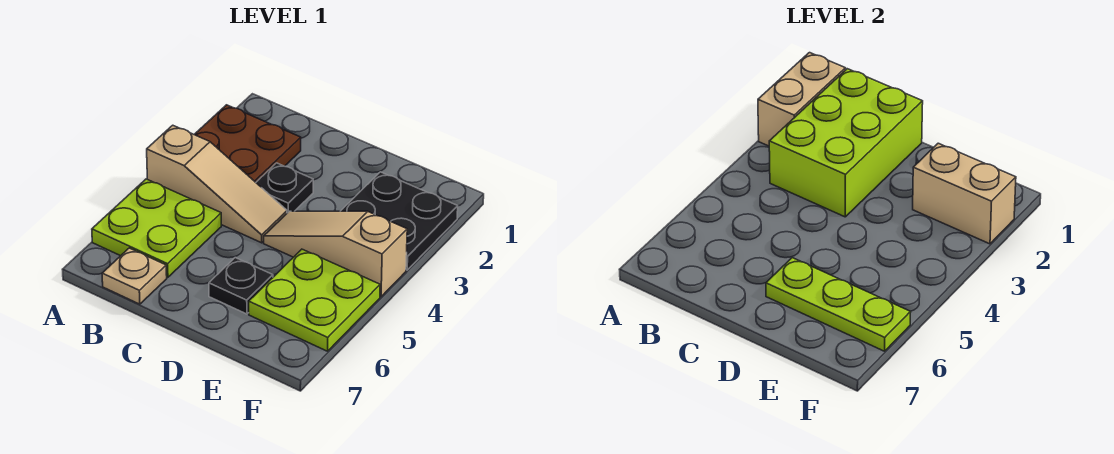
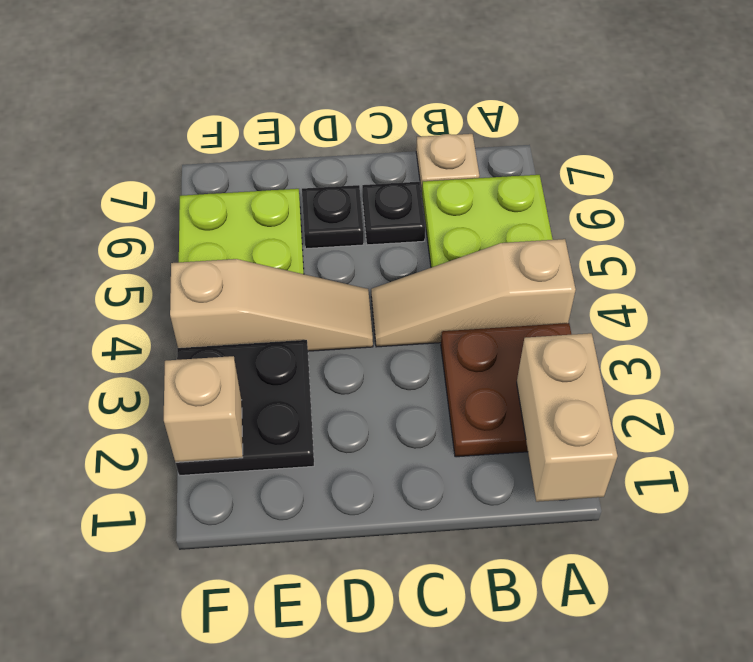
lime 2x3 brick [769,69,923,217] -> none
black 1x1 plate [256,163,313,213] -> black 1x1 plate moved to [362,182,425,245]
lime 1x3 plate [766,258,911,351] -> none
tan 1x2 brick [913,143,1016,244] -> tan 1x1 brick [164,356,243,462]

